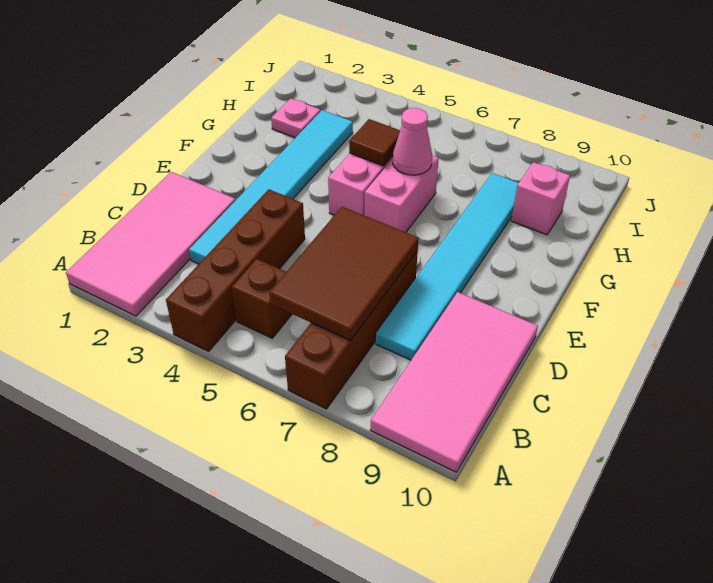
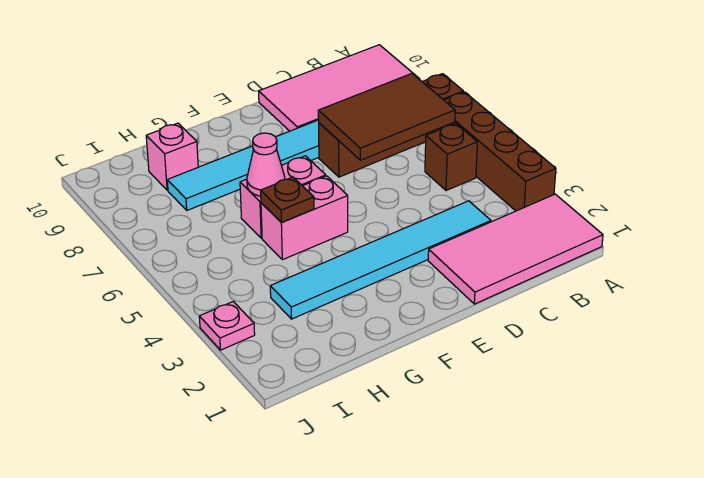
brown 1x4 brick [166,189,305,351] -> brown 1x4 brick turned to [434,92,556,211]
brown 1x1 tile [349,119,400,166] -> brown 1x1 plate [261,177,314,223]
pink 1x1 plate [271,98,320,138] -> pink 1x1 plate moved to [199,301,255,350]

